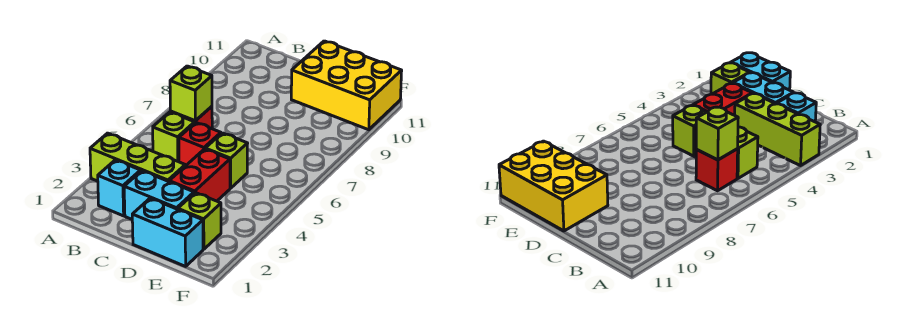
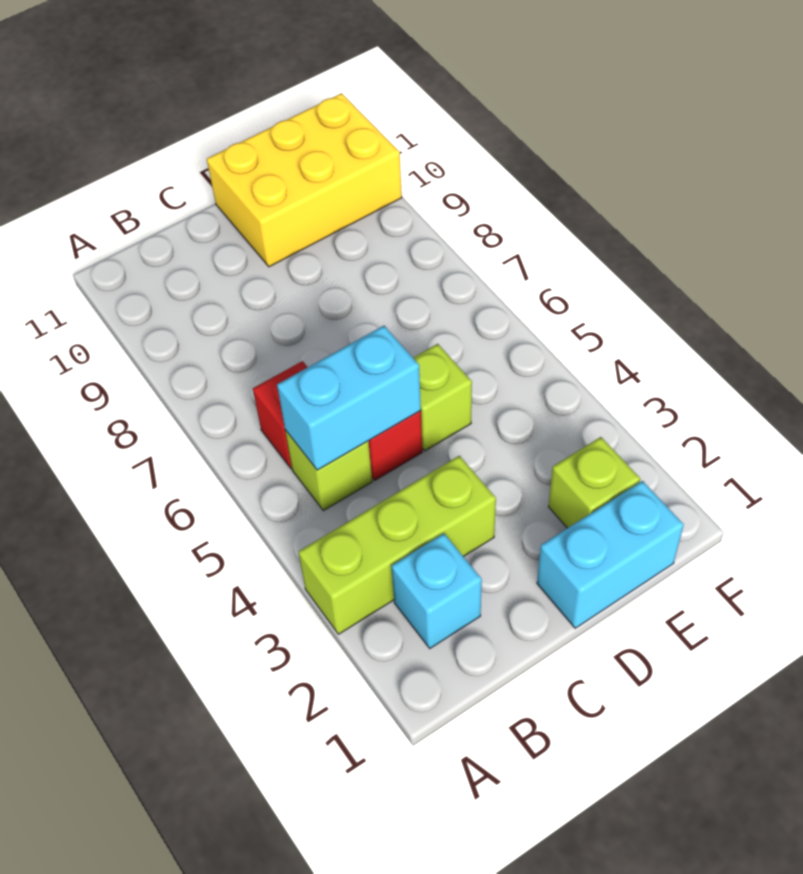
lime 1x1 brick [170,66,212,121] -> none
cyan 1x2 brick [124,171,194,219] -> cyan 1x2 brick moved to [277,326,421,470]
red 1x2 brick [169,149,230,201] -> none

